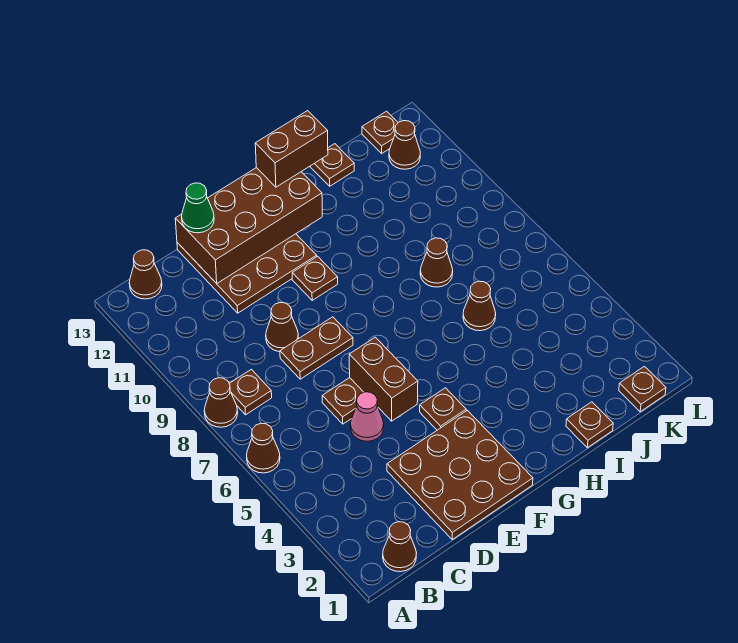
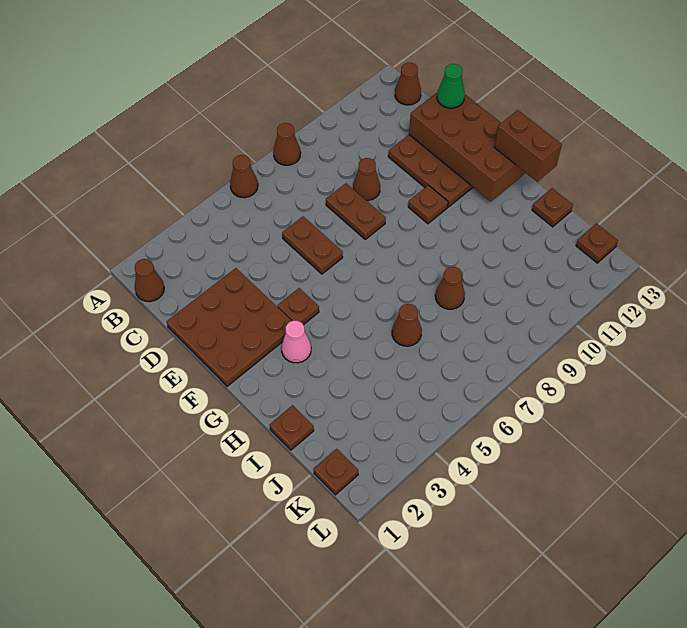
brown 1x1 plate [229,369,272,415] -> none
pink 1x1 cone [351,392,384,441] -> pink 1x1 cone moved to [281,321,311,363]
brown 1x2 brick [349,337,418,421] -> none
brown 1x1 cone [389,121,420,169] -> none

